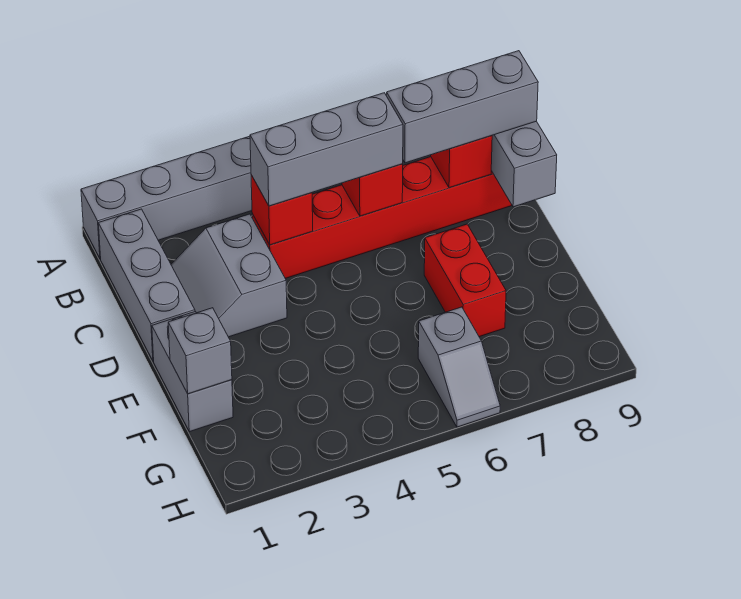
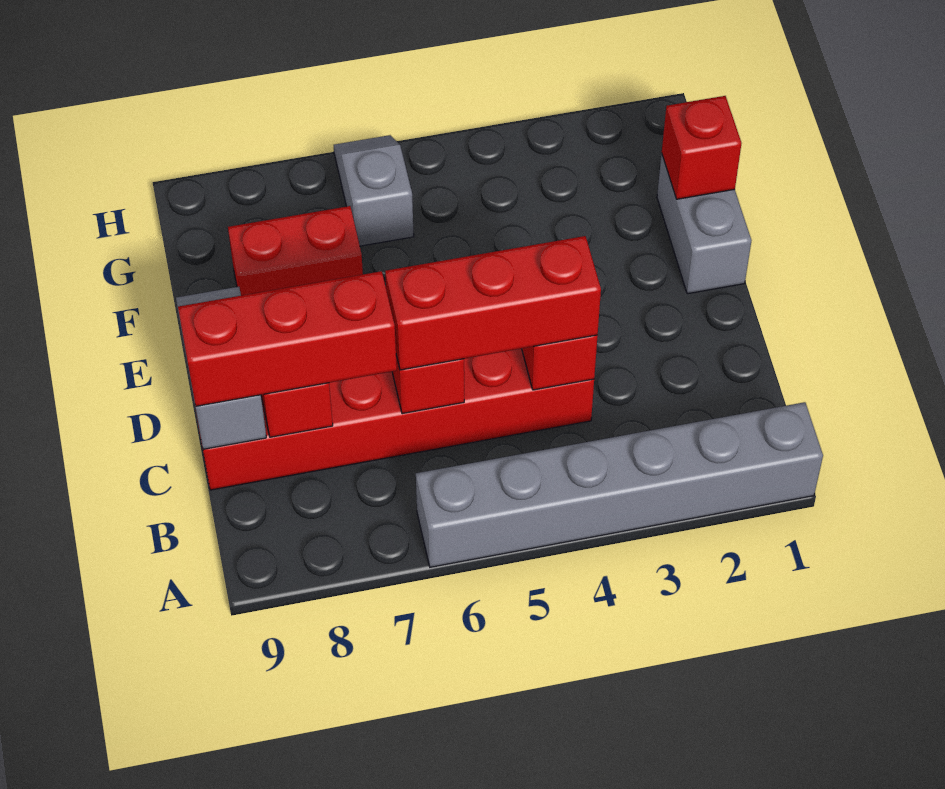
grey 1x3 brick [98,209,195,361] -> none
grey 2x2 slope [171,214,287,337] -> none
grey 1x3 brick [250,93,403,206] -> red 1x3 brick [385,236,601,370]
grey 1x3 brick [387,51,538,163] -> red 1x3 brick [178,271,397,406]
red 1x2 brick [424,224,506,337] -> red 1x2 brick turned to [228,206,363,296]
grey 1x1 brick [168,308,232,394] -> red 1x1 brick [662,96,742,199]

